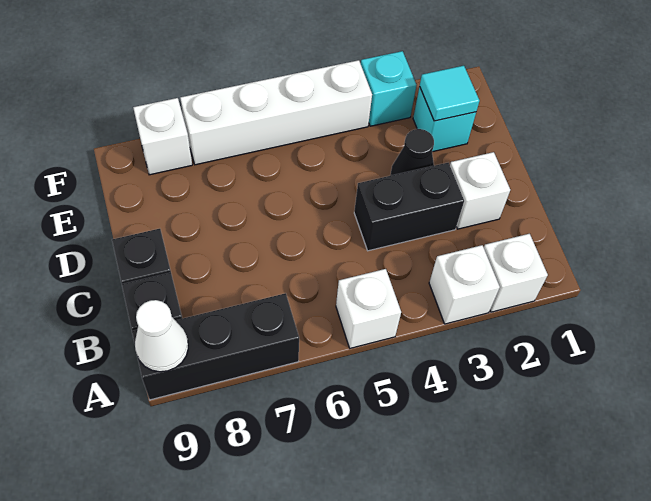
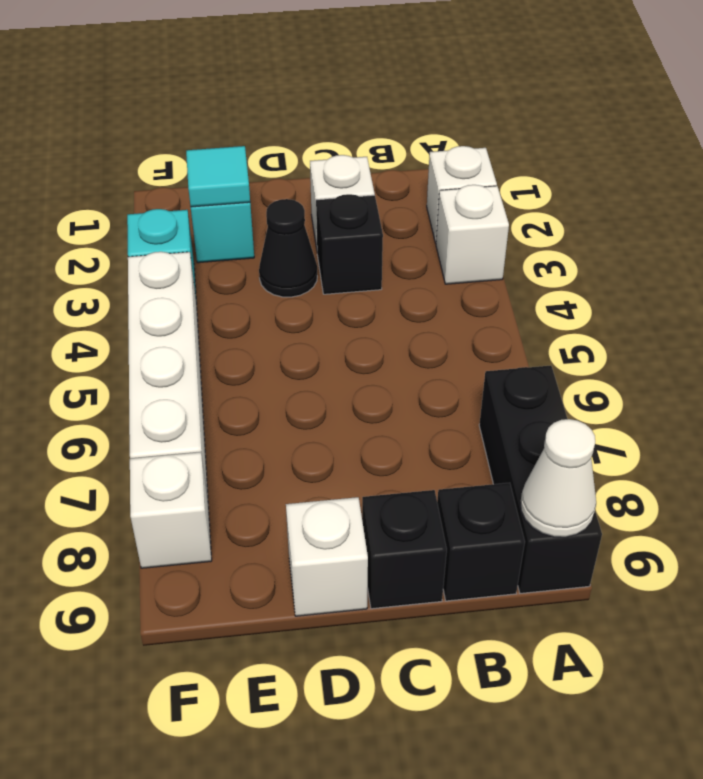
white 1x1 brick [336,269,401,348] -> white 1x1 brick moved to [286,497,368,616]
black 1x2 brick [354,163,464,251] -> black 1x1 brick [316,194,383,294]

